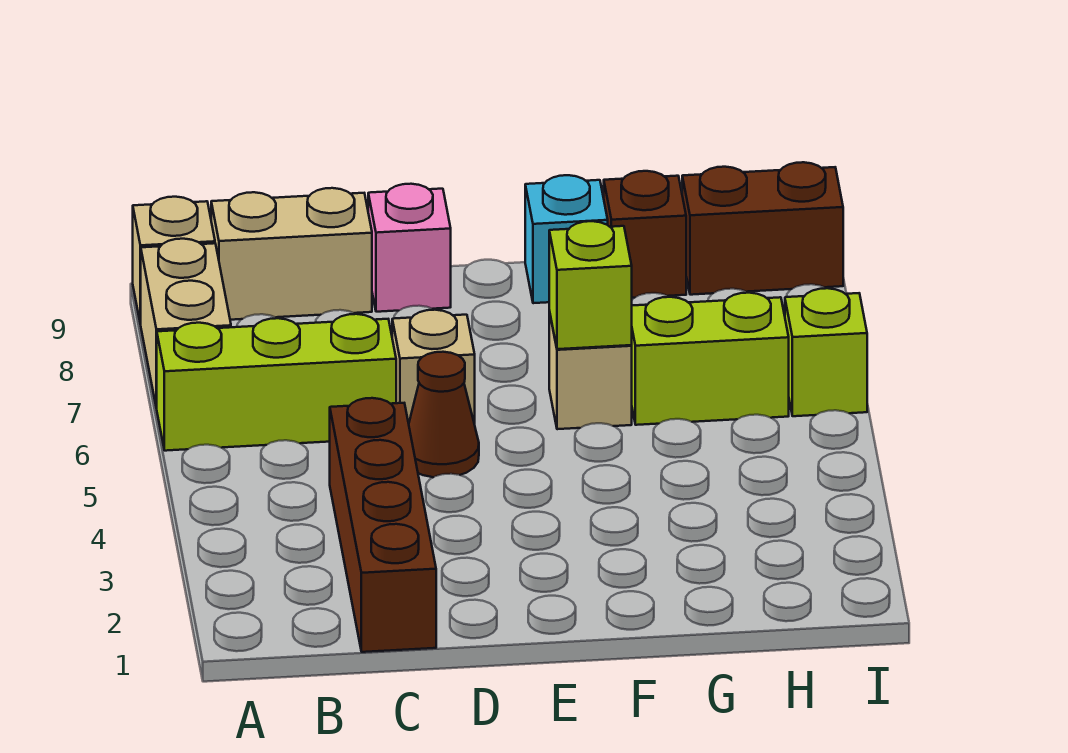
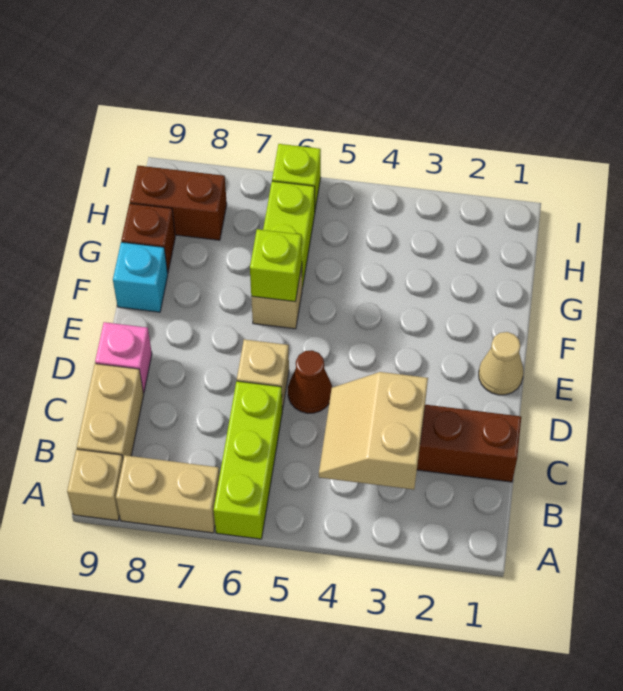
none -> tan 2x2 slope [319,372,428,490]
none -> tan 1x1 cone [479,332,524,395]
brown 1x2 brick [682,162,843,295] -> brown 1x2 brick turned to [130,166,227,240]

